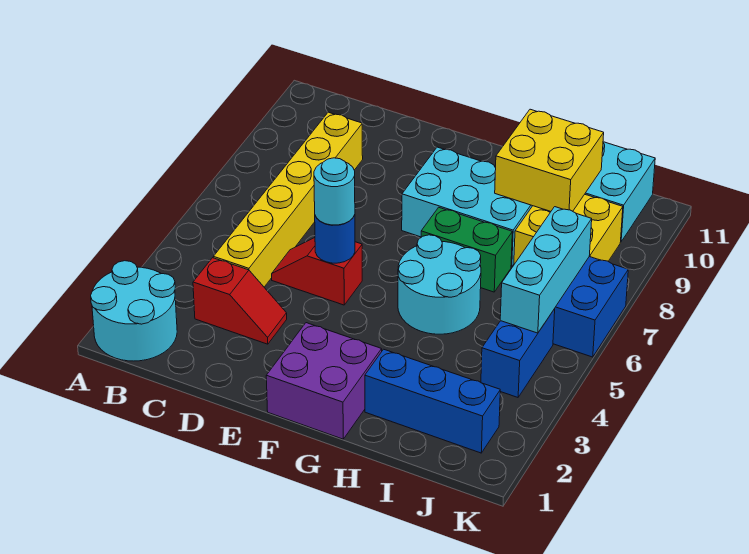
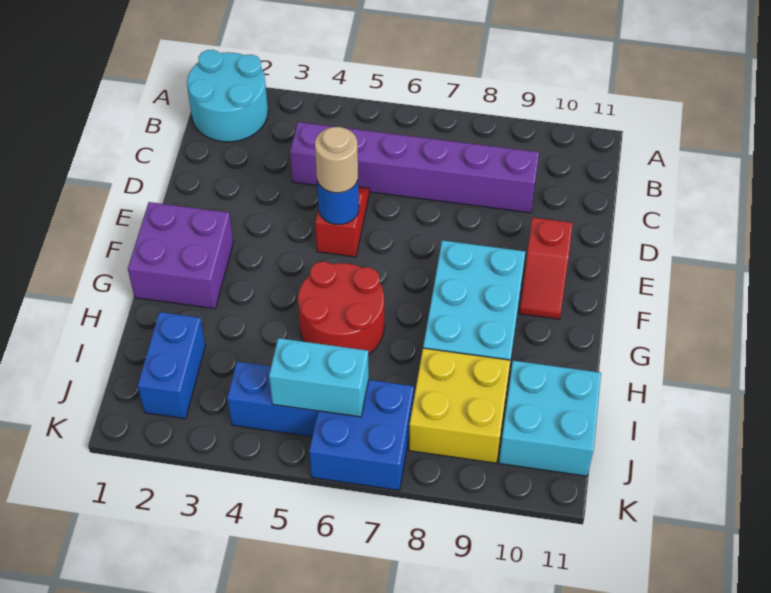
red 1x2 slope [193,258,287,344] -> red 1x2 slope moved to [519,218,573,319]
yellow 1x6 brick [213,112,363,287] -> purple 1x6 brick [290,122,539,213]
cyan 1x1 round brick [314,158,355,225] -> tan 1x1 round brick [315,127,358,193]
cyan 2x2 round brick [398,235,481,334] -> red 2x2 round brick [298,262,384,354]
green 1x2 brick [421,207,512,292] -> none
blue 1x3 brick [365,349,500,453] -> blue 1x2 brick [138,312,205,419]
yellow 2x2 brick [495,109,604,211] -> none
cyan 1x3 brick [500,207,592,333] -> cyan 1x2 brick [269,338,369,417]

